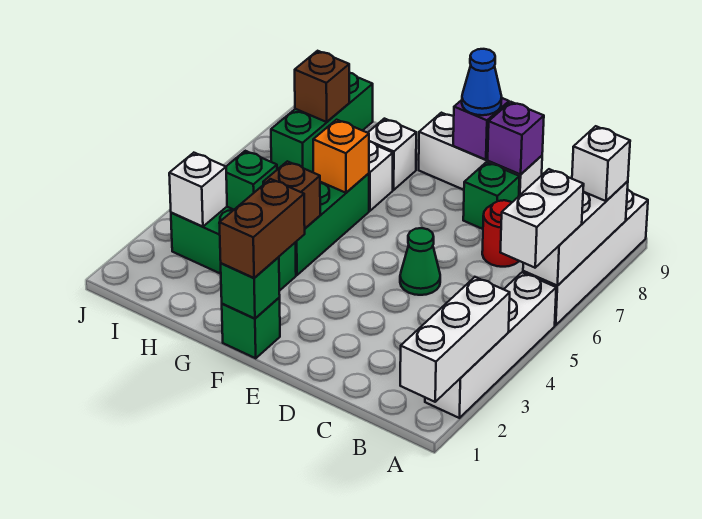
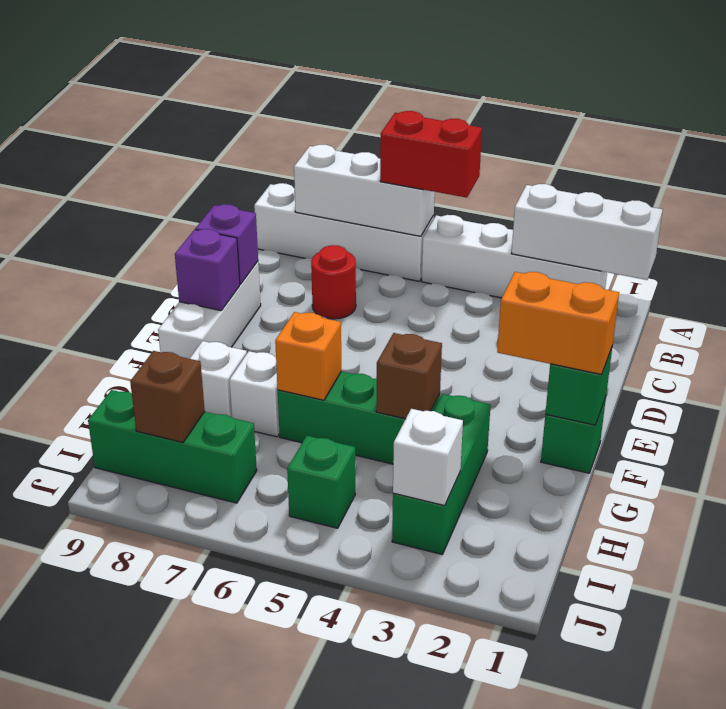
white 1x2 brick [500,169,584,268] -> red 1x2 brick [380,111,482,198]
white 1x1 brick [572,126,630,201] -> none
green 1x1 cone [400,228,440,295] -> none
green 1x1 brick [463,162,519,229] -> none
blue 1x1 cone [462,49,502,115] -> none
brown 1x2 brick [219,179,305,278] -> orange 1x2 brick [497,272,619,375]

